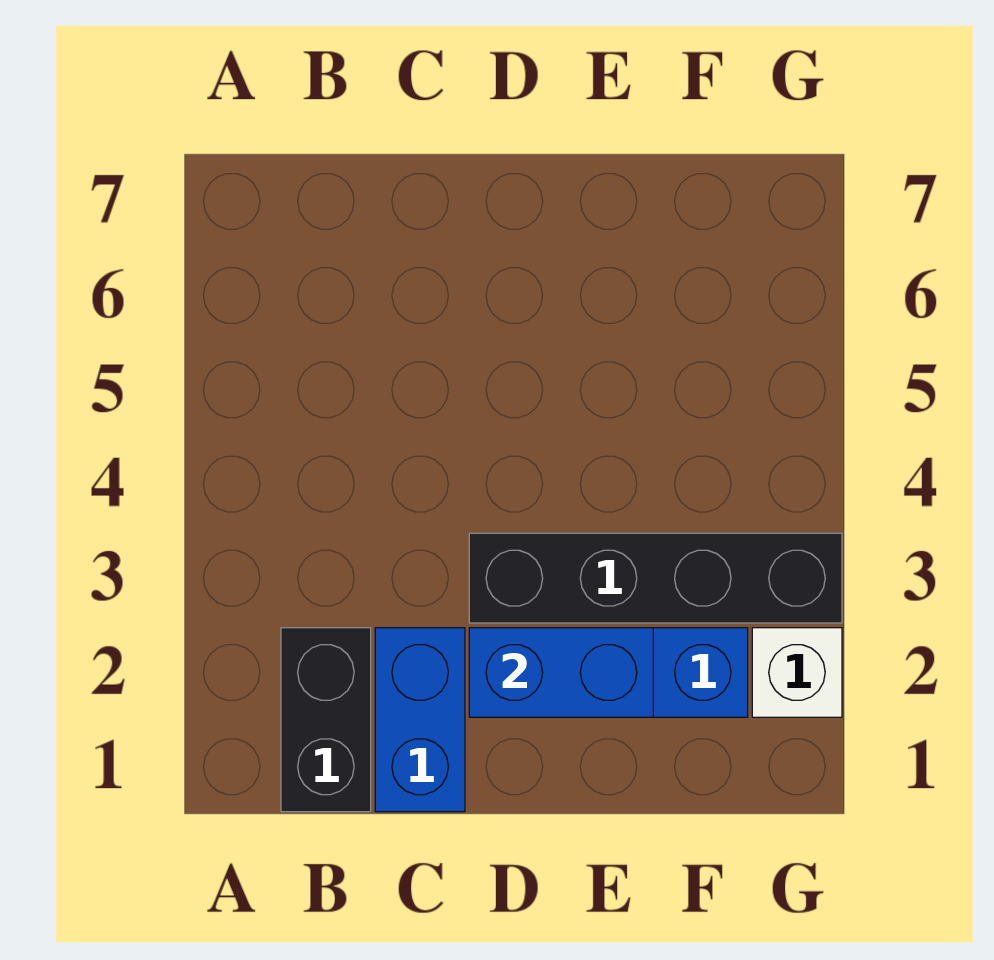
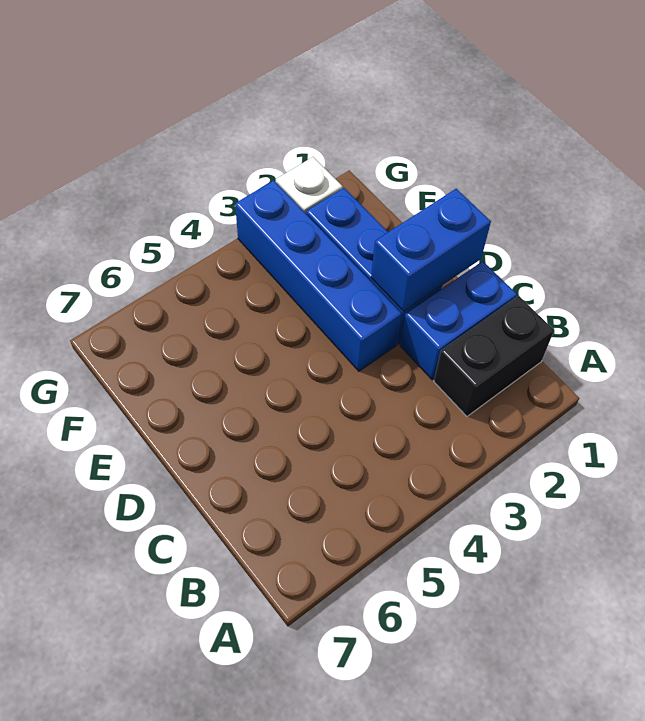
blue 1x2 brick [469,628,653,717] -> blue 1x2 brick turned to [371,189,491,311]
black 1x4 brick [469,533,842,623] -> blue 1x4 brick [235,180,402,371]

